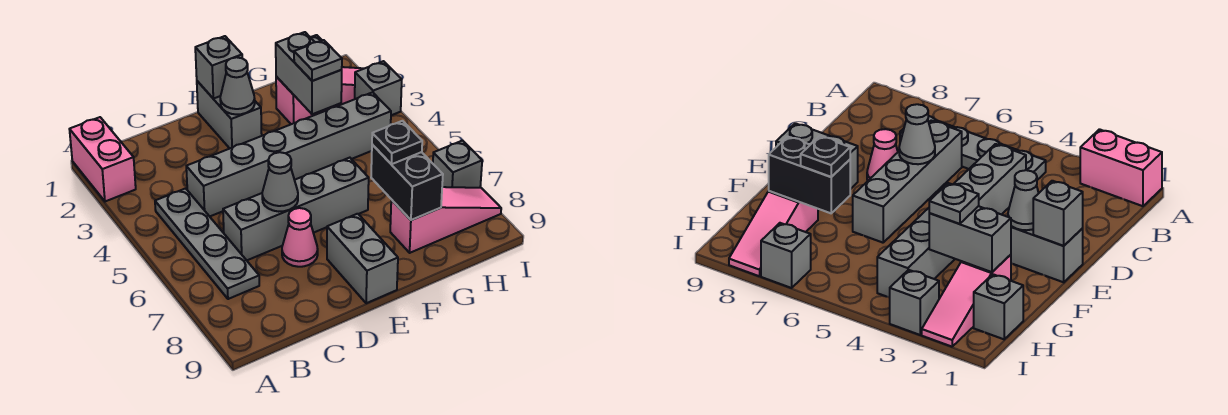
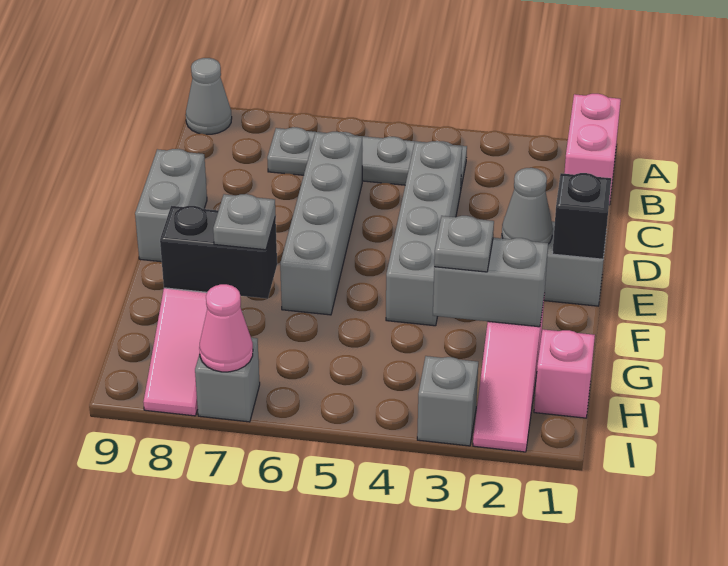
pink 1x2 brick [69,117,136,201] -> pink 1x2 brick turned to [564,94,621,205]
grey 1x6 brick [186,92,391,216] -> grey 1x4 brick [386,141,462,326]
grey 1x1 cone [262,152,298,212] -> grey 1x1 cone moved to [186,58,232,134]
pink 1x1 cone [282,208,318,267] -> pink 1x1 cone moved to [199,284,253,372]
grey 1x1 brick [195,36,242,99] -> black 1x1 brick [552,173,611,259]
grey 1x2 brick [327,214,398,303] -> grey 1x2 brick turned to [135,149,207,262]
black 1x1 plate [372,121,422,164] -> grey 1x1 plate [213,194,276,250]
grey 1x1 brick [974,274,1023,339] -> pink 1x1 brick [534,329,595,418]

